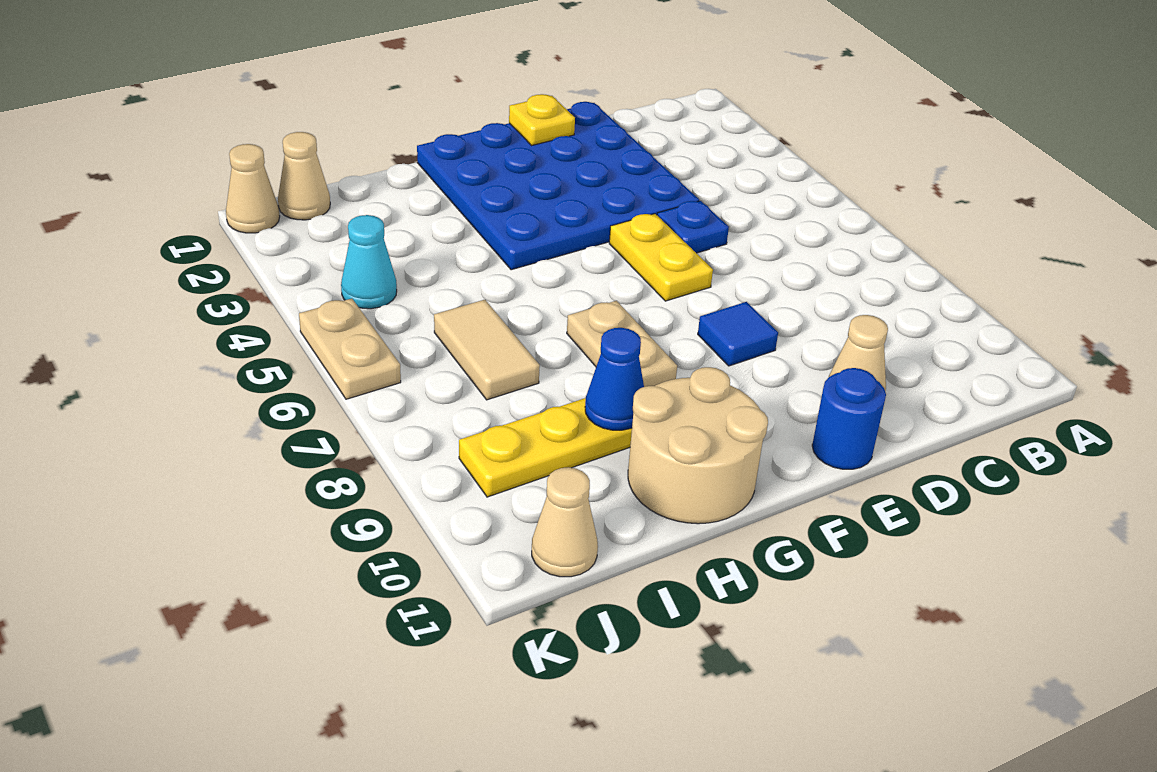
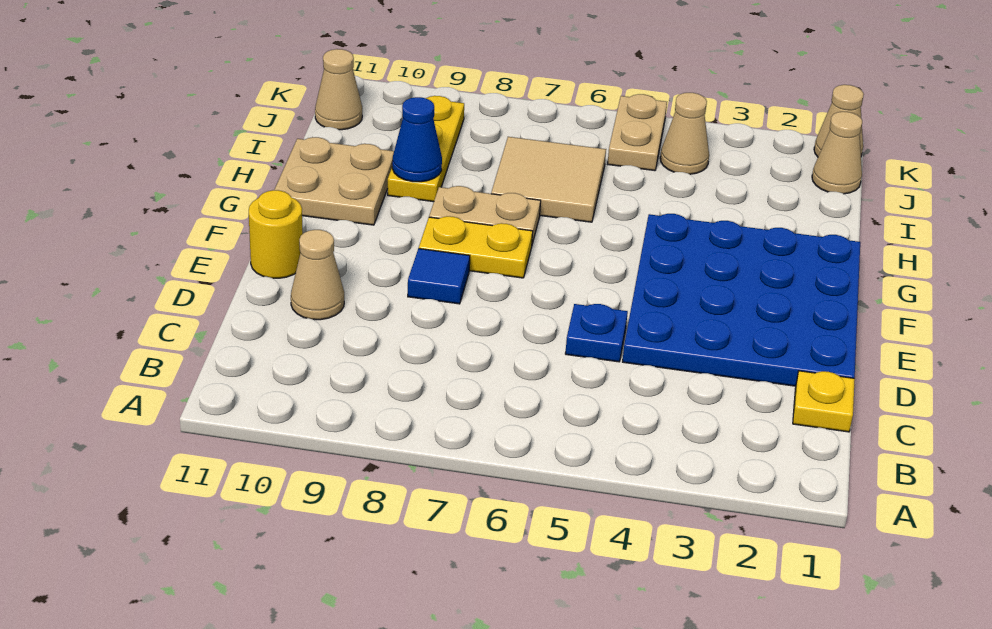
yellow 1x1 plate [509,94,575,145] -> yellow 1x1 plate moved to [793,371,855,432]
yellow 1x2 plate [609,214,713,301] -> yellow 1x2 plate moved to [419,216,533,278]
blue 1x1 round brick [812,368,886,469] -> yellow 1x1 round brick [249,190,303,278]
tan 2x2 round brick [628,367,768,524] -> tan 2x2 plate [274,137,394,225]
tan 1x2 tile [434,300,540,400] -> tan 2x2 tile [491,137,606,222]
cyan 1x1 cone [341,215,397,309] -> tan 1x1 cone [660,93,709,174]
tan 1x2 plate [299,299,401,399] -> tan 1x2 plate turned to [608,94,667,171]

